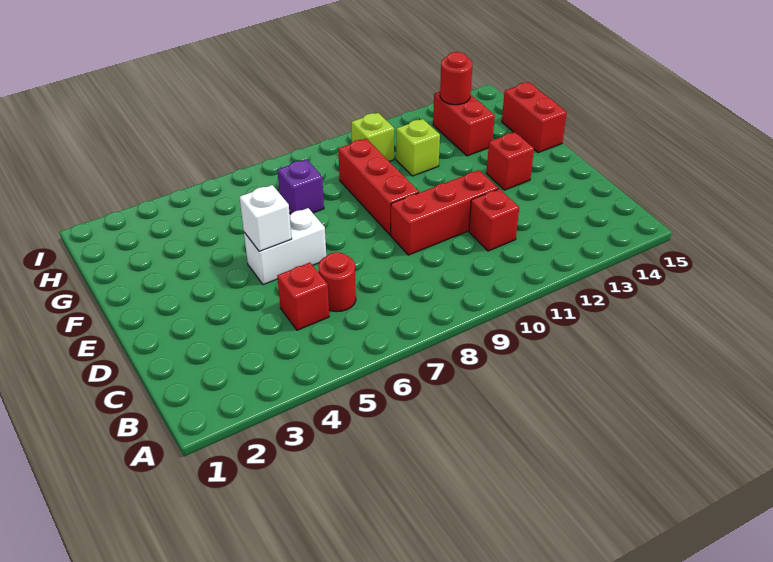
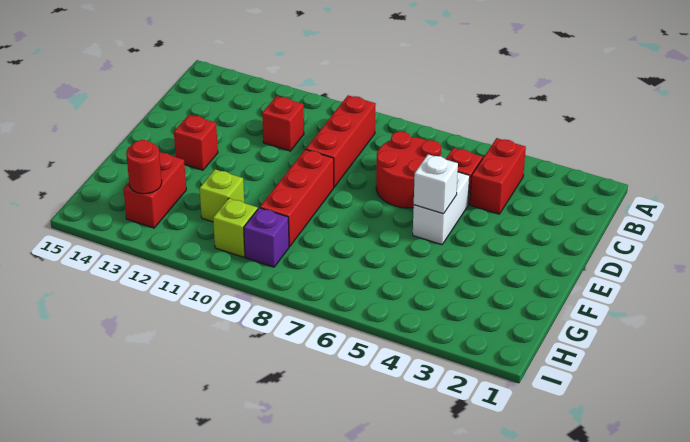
red 1x1 round brick [318,252,356,312] -> red 2x2 round brick [376,132,442,208]
red 1x3 brick [391,170,498,255] -> red 1x3 brick turned to [306,95,376,187]
white 1x2 brick [244,208,326,285] -> white 1x2 brick turned to [413,172,470,245]
red 1x2 brick [502,82,567,153] -> red 1x2 brick moved to [470,138,526,214]
purple 1x1 brick [277,159,324,214] -> purple 1x1 brick moved to [244,208,289,267]

